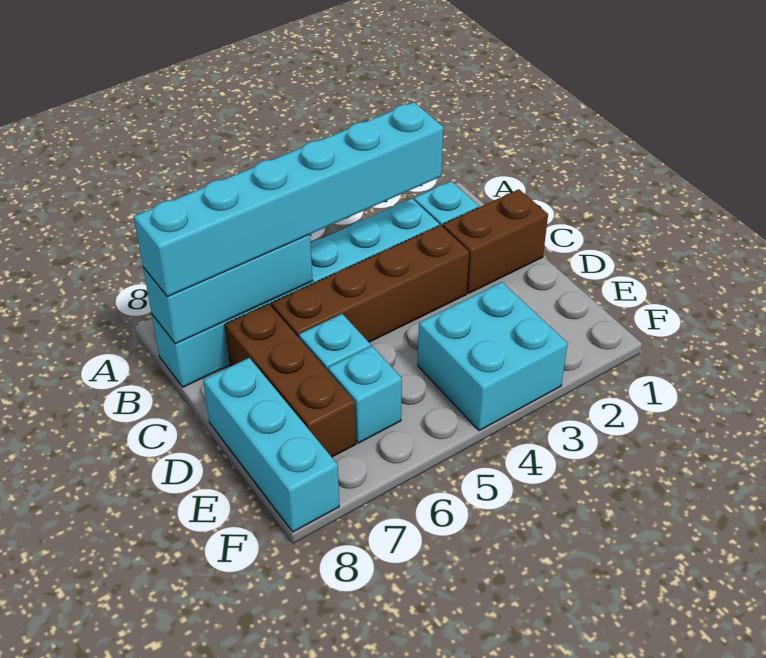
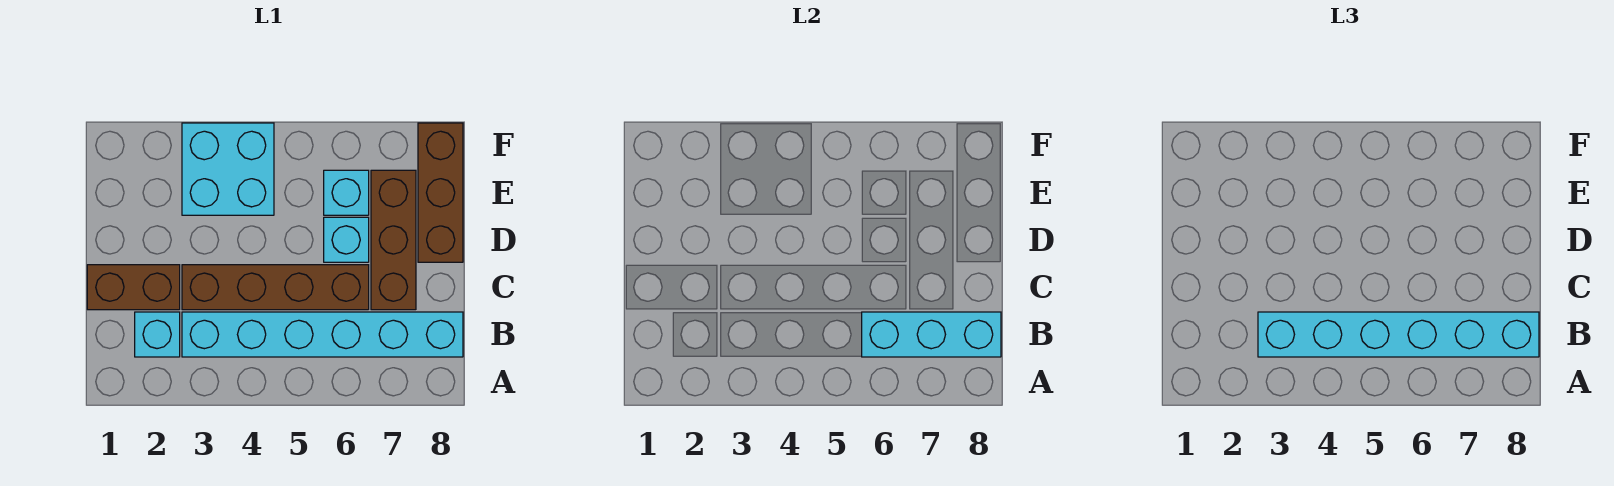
cyan 1x3 brick [203,358,339,532] -> brown 1x3 brick [418,123,463,262]

